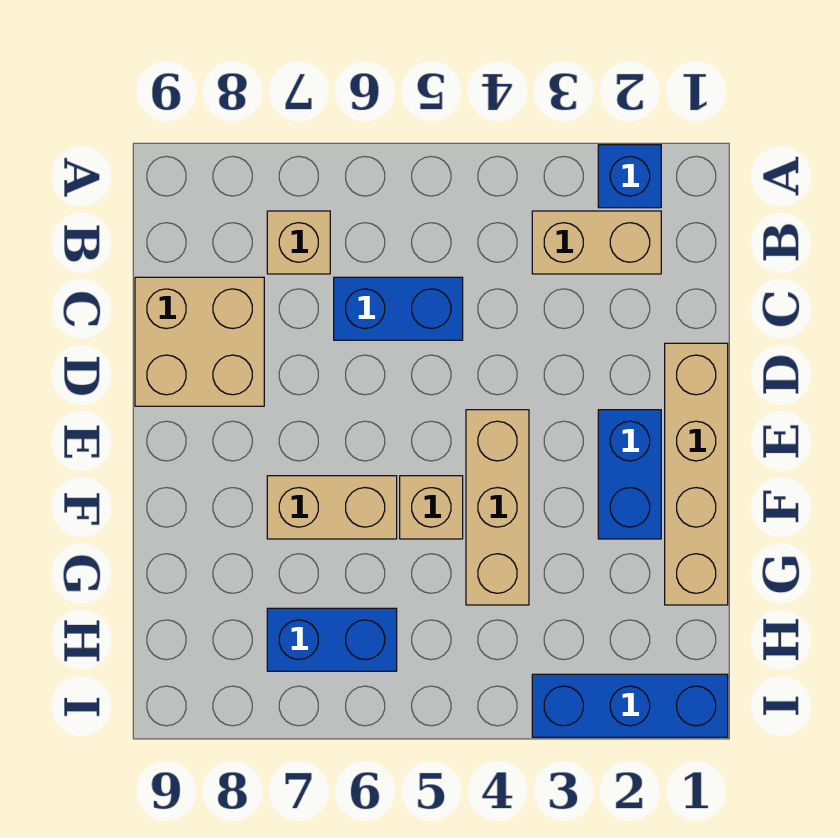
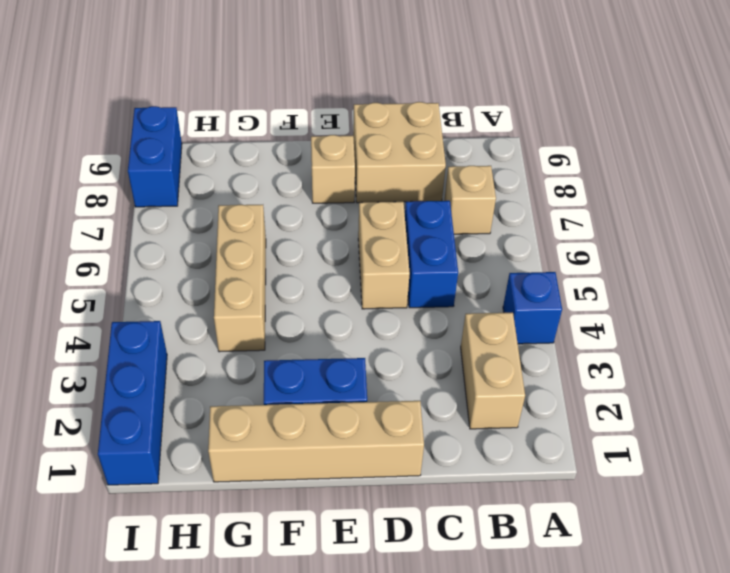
blue 1x1 brick [598,145,661,208] -> blue 1x1 brick moved to [503,272,562,344]
tan 1x3 brick [466,410,529,605] -> tan 1x3 brick turned to [214,205,266,352]
tan 1x1 brick [400,476,463,539] -> tan 1x1 brick moved to [311,135,355,203]
tan 1x2 brick [267,476,397,539] -> tan 1x2 brick moved to [358,202,410,309]
blue 1x2 brick [267,608,397,671] -> blue 1x2 brick moved to [128,106,182,207]

